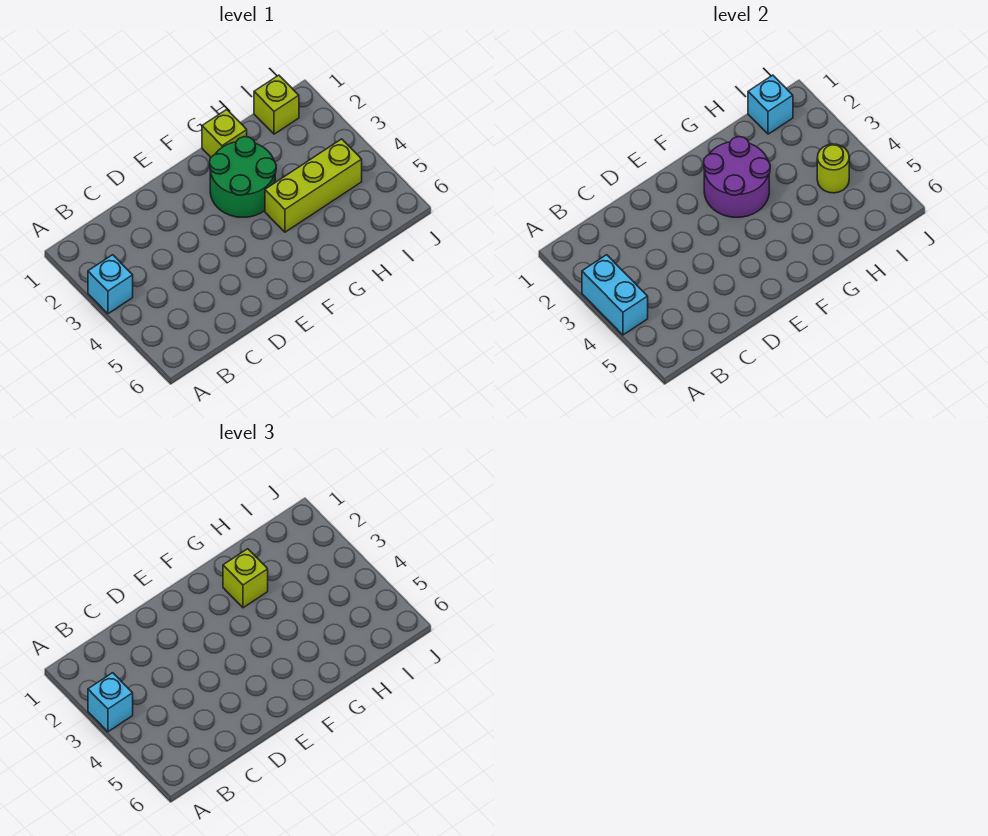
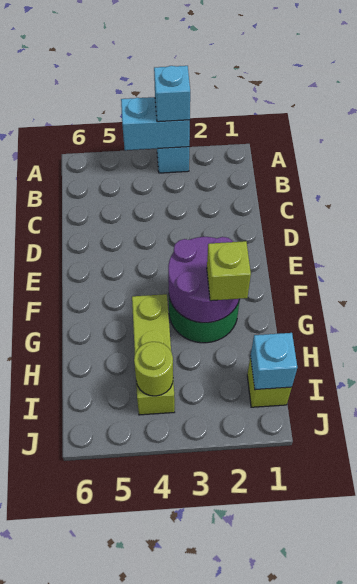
lime 1x1 brick [202,110,247,157] -> none

